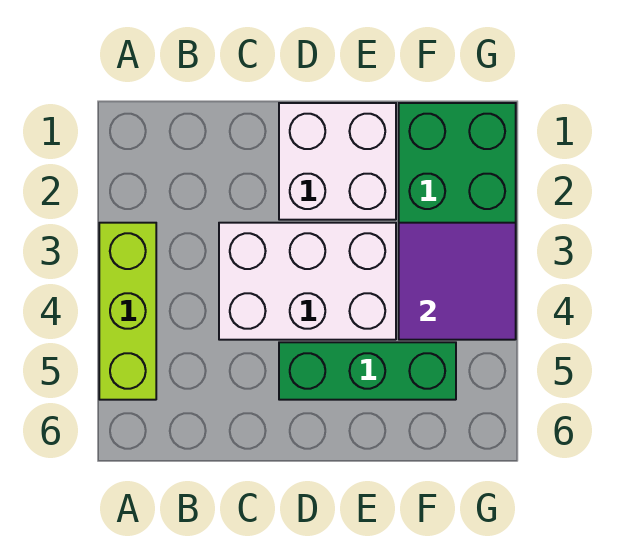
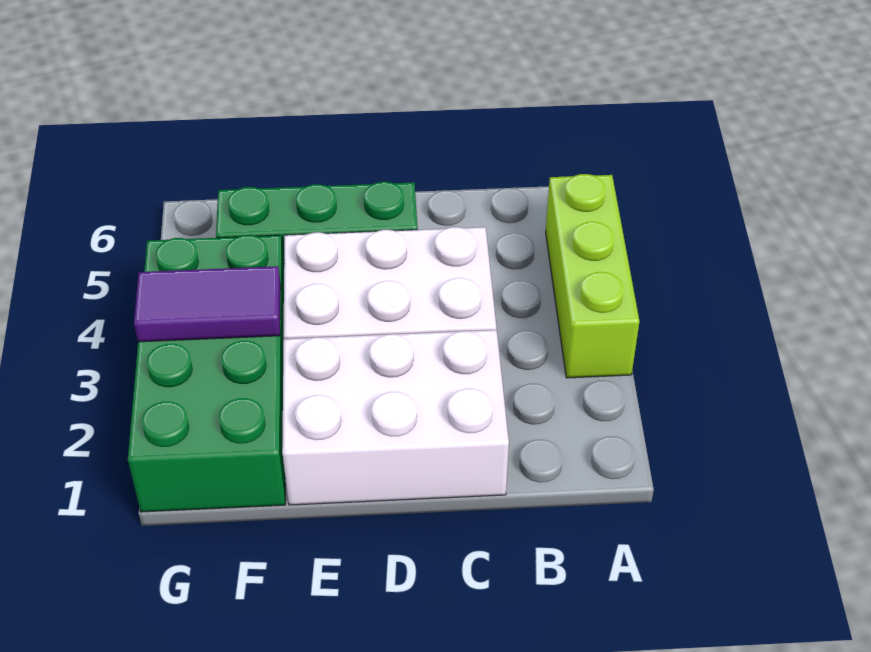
white 2x2 brick [279,103,396,220] -> white 2x3 brick [282,330,509,505]
purple 2x2 tile [399,223,516,340] -> purple 1x2 tile [134,266,281,342]

